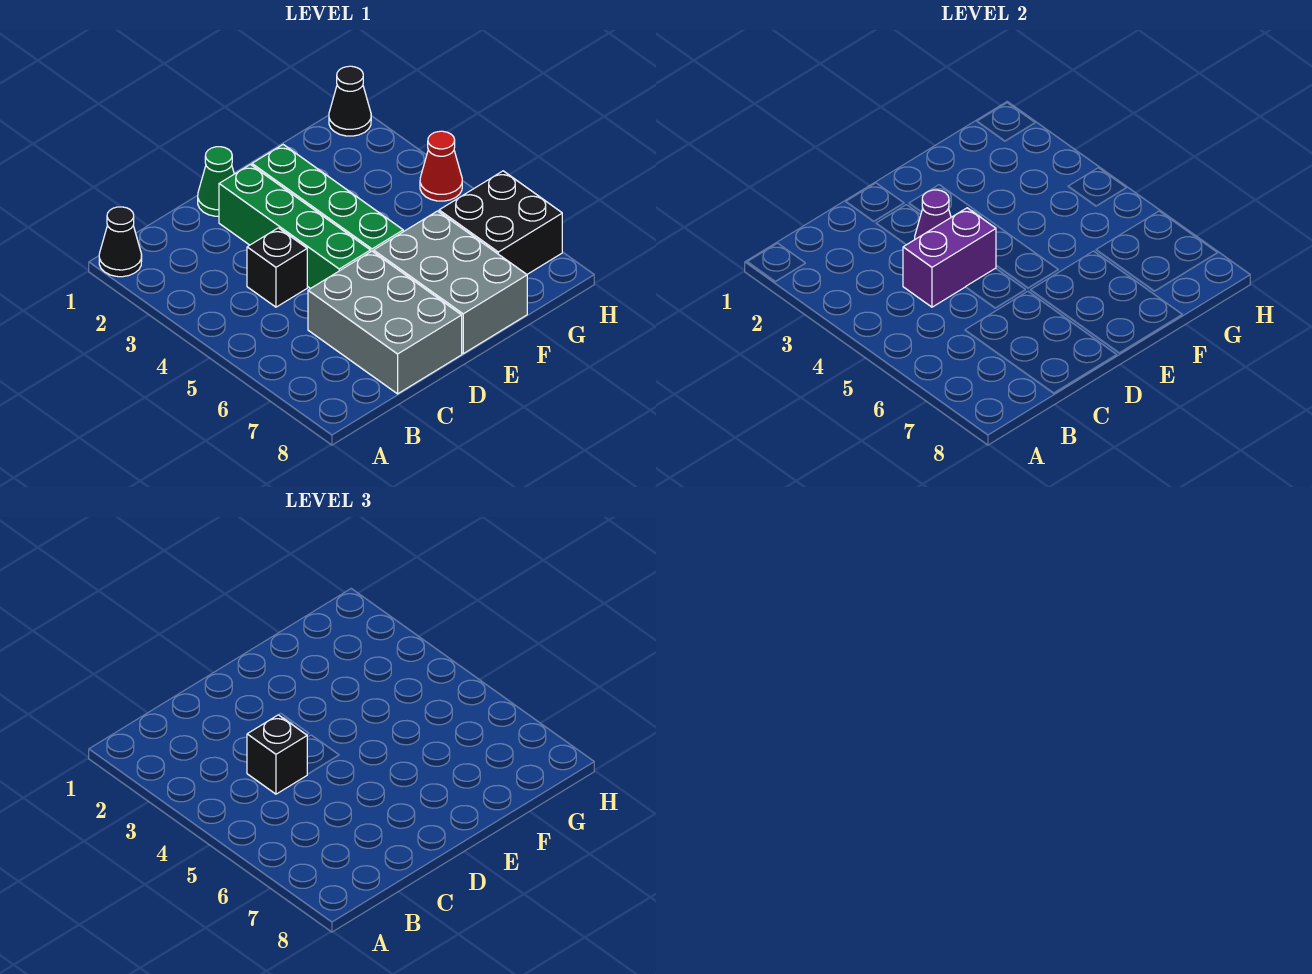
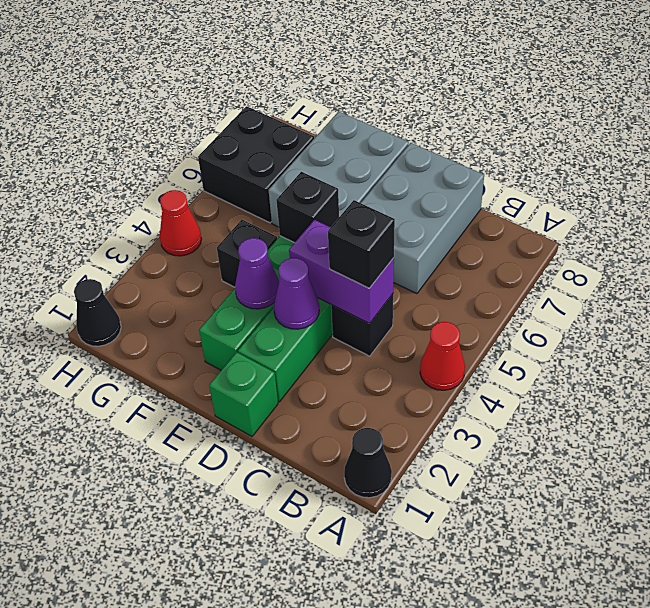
none -> red 1x1 cone [420,322,465,390]
green 1x1 cone [198,147,234,216] -> green 1x1 brick [209,352,278,436]
none -> purple 1x1 cone [235,238,279,309]
none -> black 1x1 brick [276,172,339,243]
none -> black 1x1 brick [217,220,277,287]

